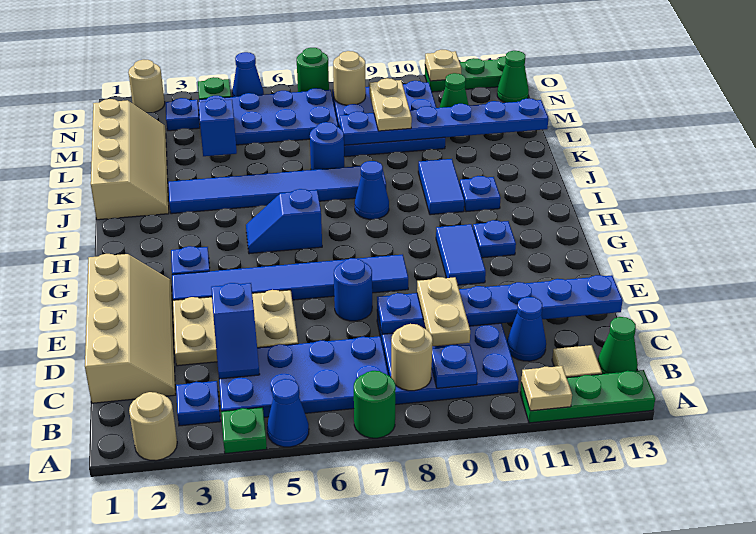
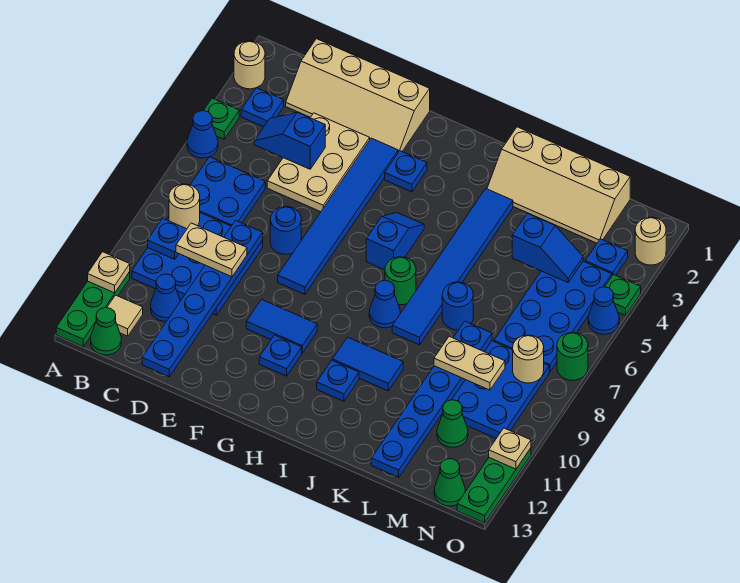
green 1x1 round brick [354,371,396,438] -> green 1x1 round brick moved to [385,257,416,305]
blue 2x4 plate [219,336,388,417] -> blue 2x2 plate [191,157,265,226]

